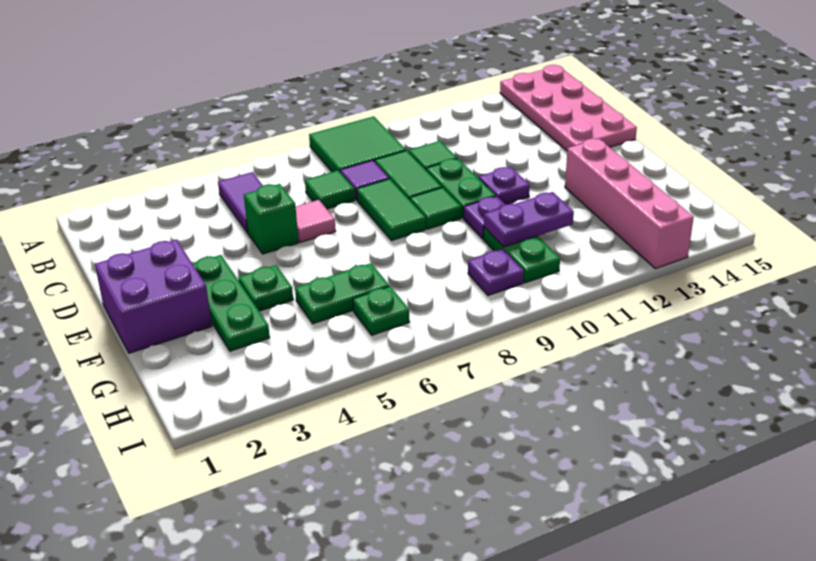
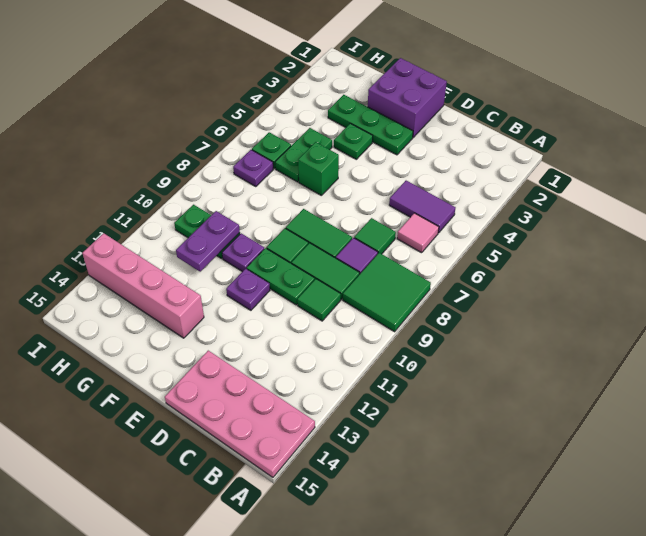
green 1x1 brick [244,184,299,254] -> green 1x1 brick moved to [298,142,339,196]
pink 1x1 tile [296,200,336,242] -> pink 1x1 tile moved to [397,213,439,253]
purple 1x1 plate [468,249,524,296] -> purple 1x1 plate moved to [233,150,273,187]

